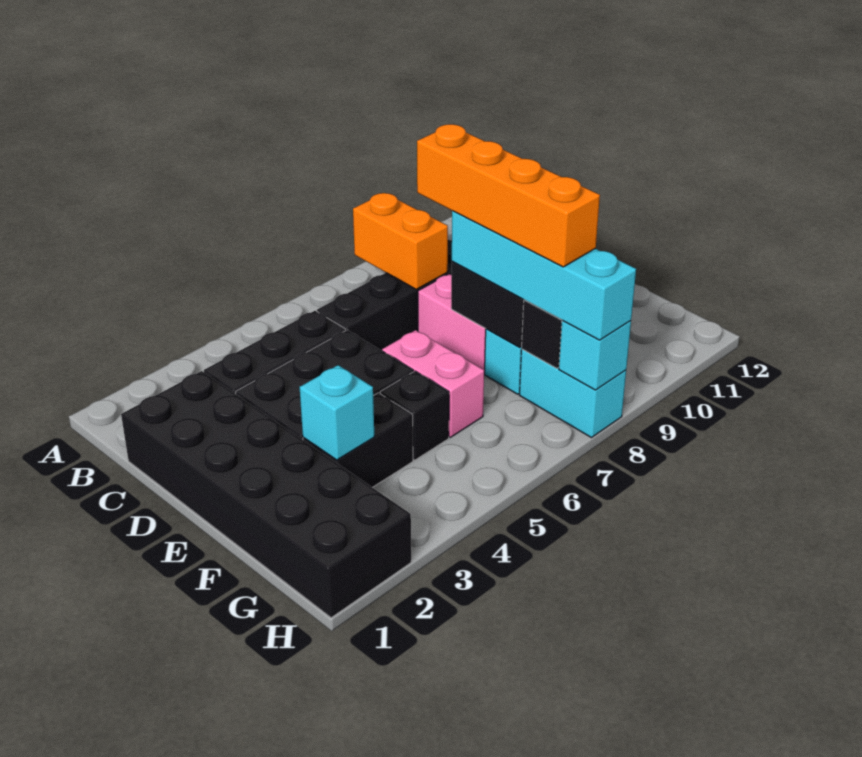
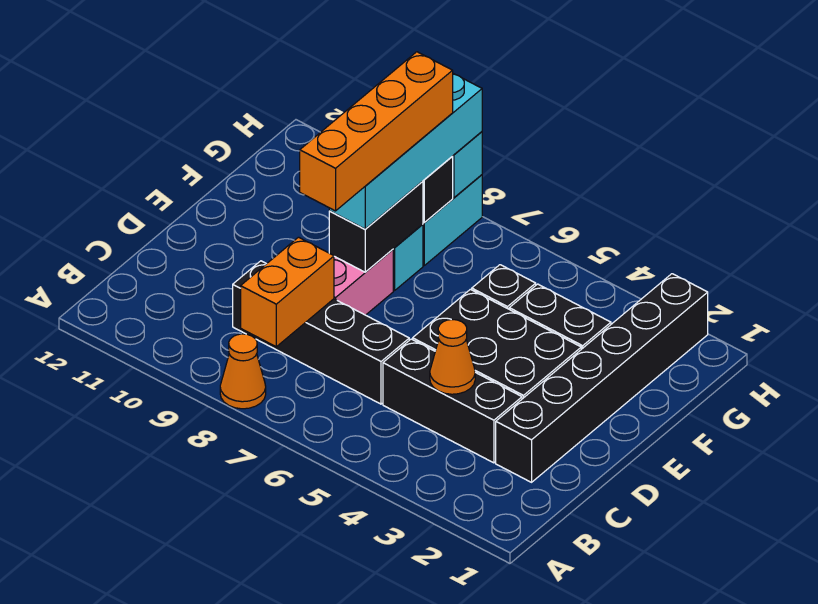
none -> orange 1x1 cone [220,334,266,409]
black 2x6 brick [121,371,411,618] -> black 1x6 brick [496,274,708,482]
none -> orange 1x1 cone [430,320,475,394]
pink 1x2 brick [382,330,484,437] -> none
cyan 1x1 brick [300,365,374,460] -> none

